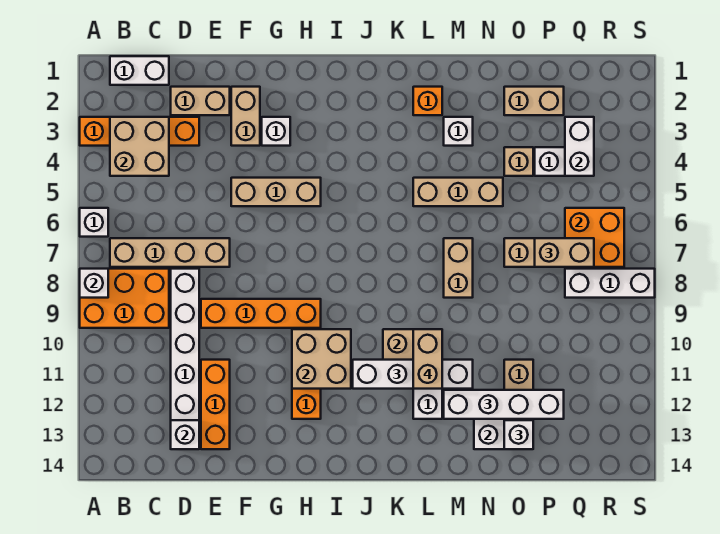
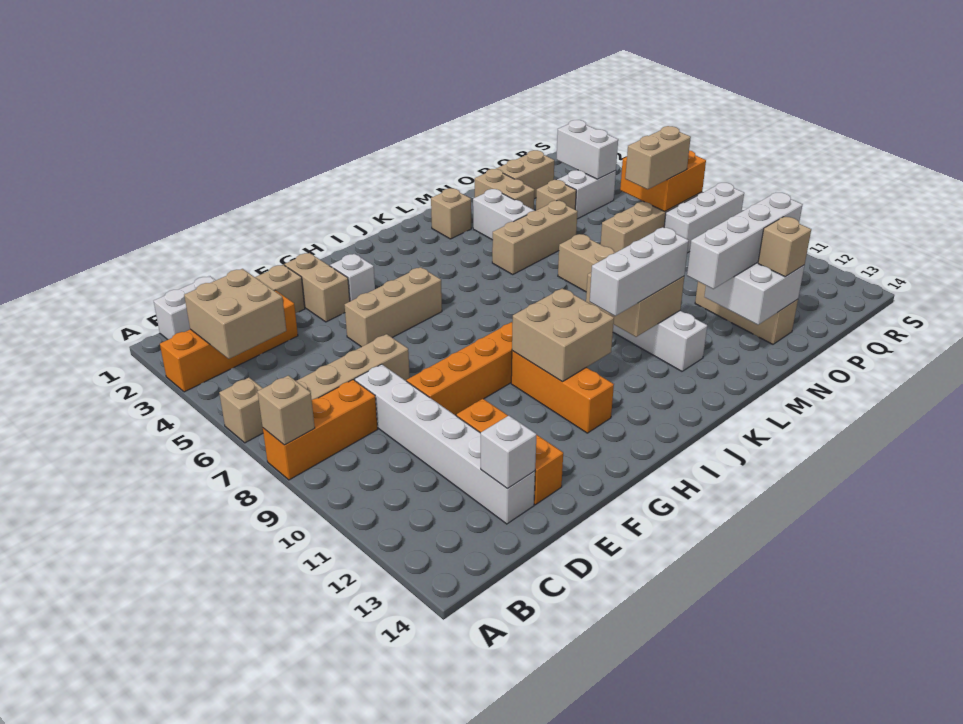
white 1x1 brick [80,208,108,237] -> tan 1x1 brick [219,378,263,443]
orange 2x3 brick [80,269,169,328] -> orange 1x3 brick [263,380,378,480]
white 1x1 brick [80,269,108,298] -> tan 1x1 brick [258,375,315,445]
white 1x4 brick [353,360,473,389] -> white 1x3 brick [590,227,689,316]
orange 1x1 brick [413,87,442,115] -> tan 1x1 brick [431,188,471,239]
tan 1x2 brick [413,329,442,389] -> tan 1x2 brick moved to [475,169,534,210]
white 1x1 brick [444,117,473,146] -> white 1x2 brick [473,189,535,240]
white 1x1 brick [504,420,533,449] -> tan 1x1 brick [758,217,811,277]

